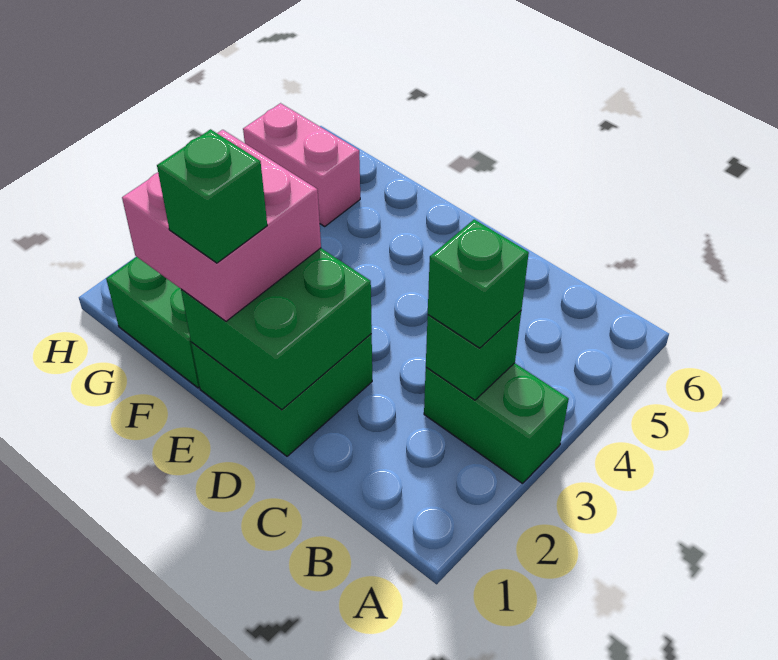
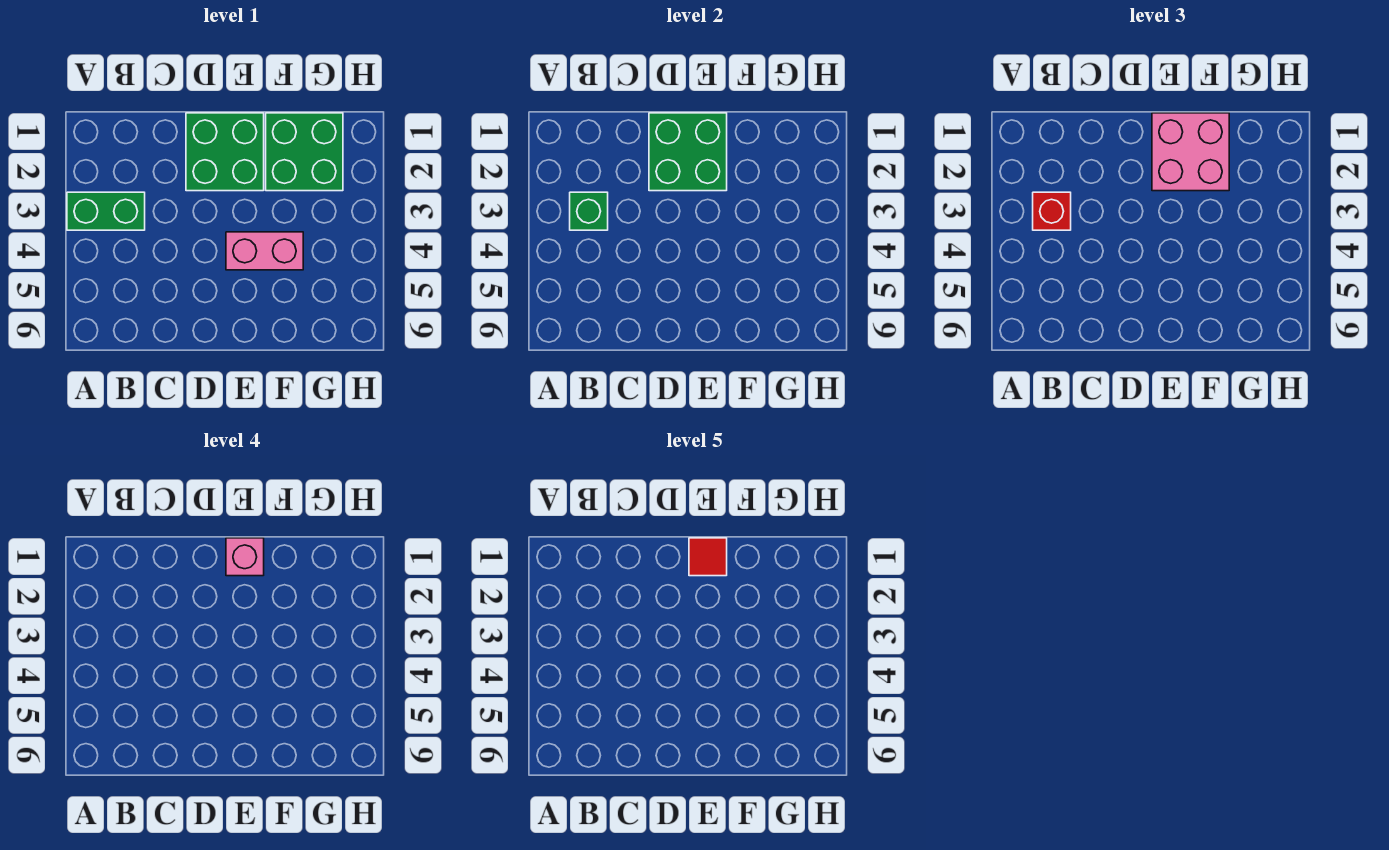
green 1x1 brick [428,220,529,348] -> red 1x1 brick [1033,192,1071,230]
green 1x1 brick [157,129,267,263] -> pink 1x1 brick [226,538,264,576]
none -> red 1x1 tile [689,538,727,576]
pink 1x2 brick [243,103,360,226] -> pink 1x2 brick moved to [226,232,303,270]

